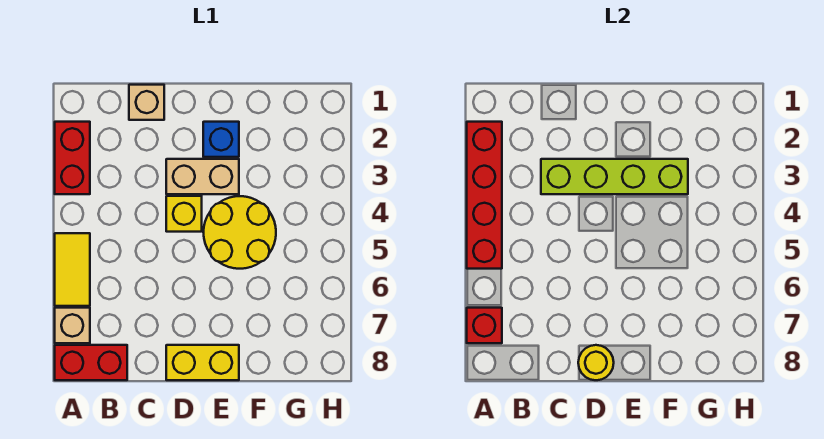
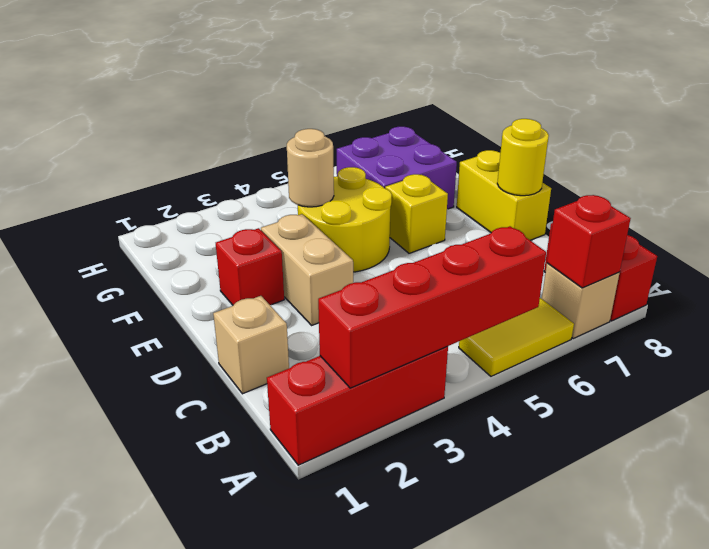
red 1x2 brick [55,122,90,194] -> red 1x3 brick [267,346,448,465]
lime 1x4 brick [541,159,688,194] -> none
yellow 1x1 brick [166,196,202,232] -> yellow 1x1 brick moved to [385,174,448,253]
blue 1x1 brick [203,122,239,157] -> red 1x1 brick [216,228,284,305]
none -> tan 1x1 round brick [287,129,334,207]
none -> purple 2x2 brick [337,127,457,209]

